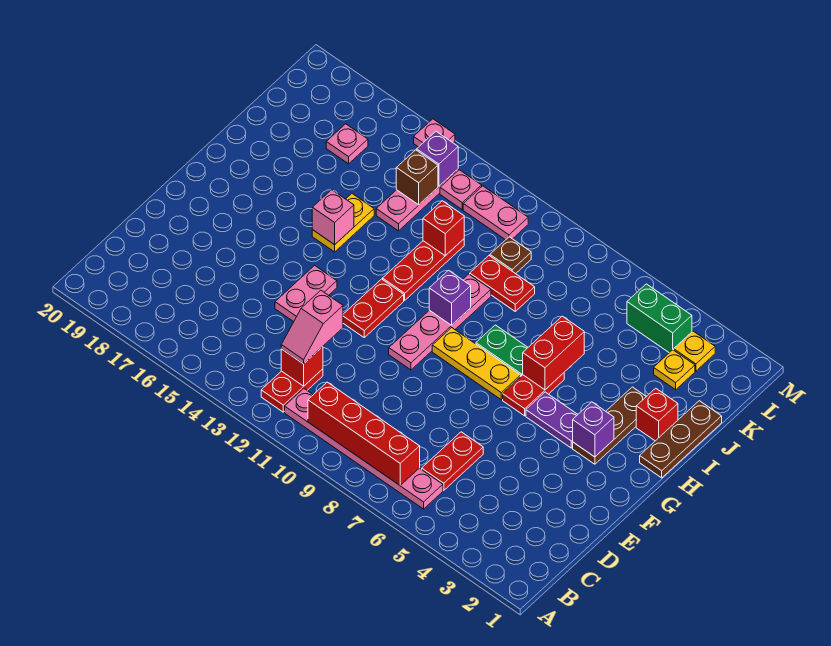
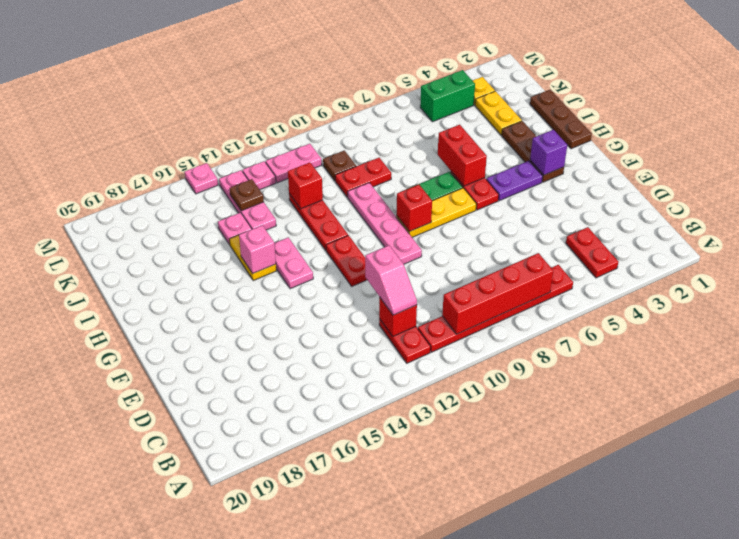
pink 1x6 plate [285,389,443,509] -> red 1x6 plate [418,265,573,352]
red 1x2 plate [422,432,483,490] -> red 1x2 plate moved to [566,227,618,278]
pink 1x2 plate [275,265,337,322] -> pink 1x2 plate moved to [274,237,313,289]
purple 1x1 brick [429,270,471,325] -> none
red 1x1 brick [636,388,678,441] -> red 1x1 brick moved to [396,184,432,232]
yellow 1x1 plate [654,350,695,390] -> yellow 1x2 plate [475,91,522,135]
brown 1x1 brick [396,150,438,205] -> brown 1x1 plate [230,179,264,211]
pink 1x1 plate [326,124,368,164] -> pink 1x1 plate moved to [218,213,252,245]
purple 1x1 brick [417,131,458,186] -> none

